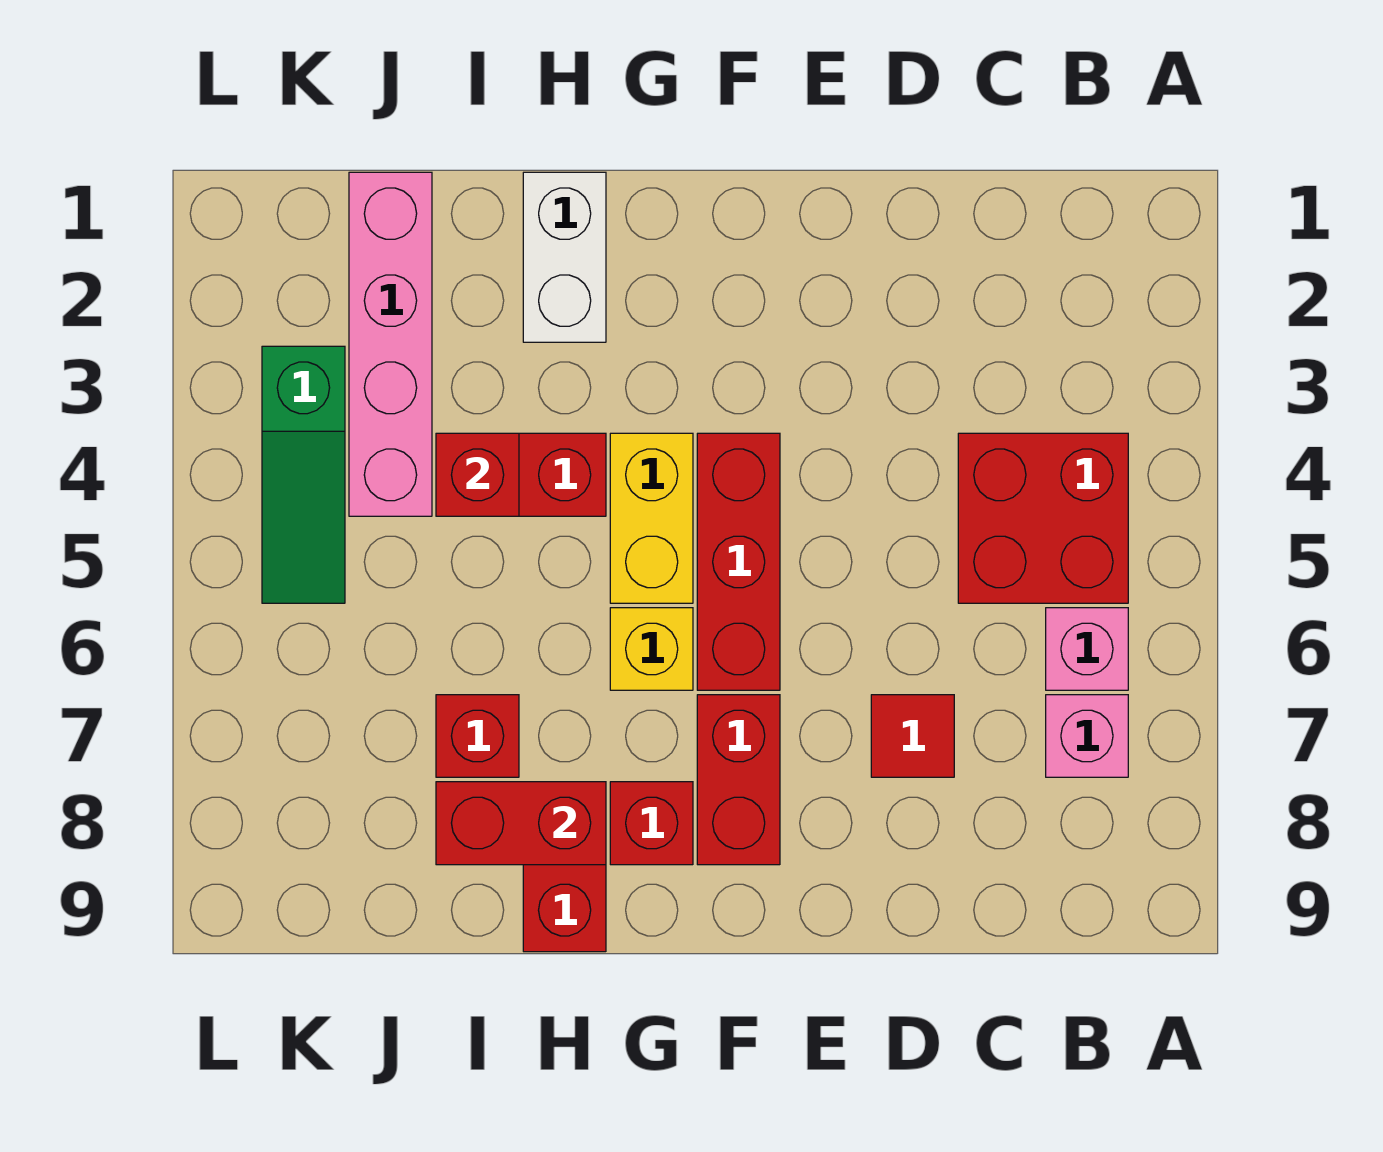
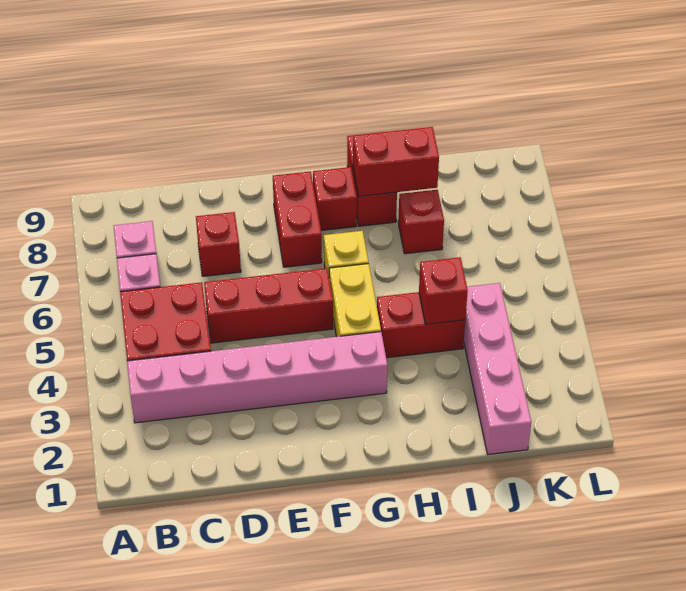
none -> pink 1x6 brick [127,332,387,423]
red 1x1 tile [871,695,954,777] -> red 1x1 brick [196,212,241,276]
red 1x3 brick [697,433,780,690] -> red 1x3 brick turned to [204,268,333,343]
white 1x2 brick [523,172,606,342] -> none
green 1x3 slope [262,346,345,603] -> none

